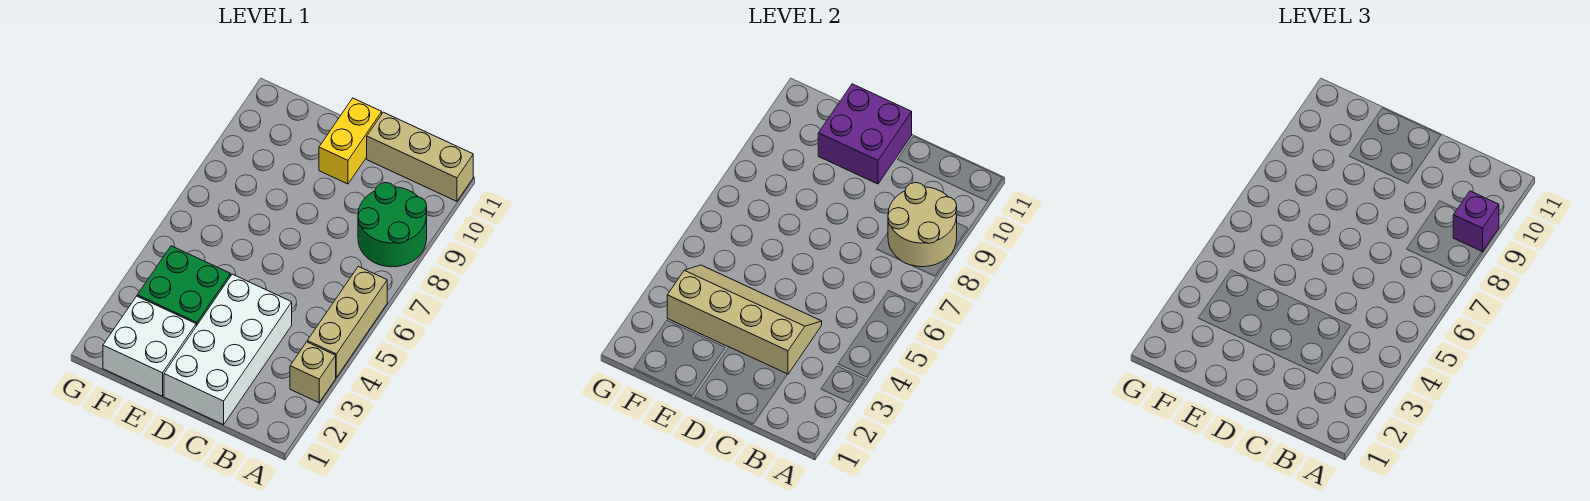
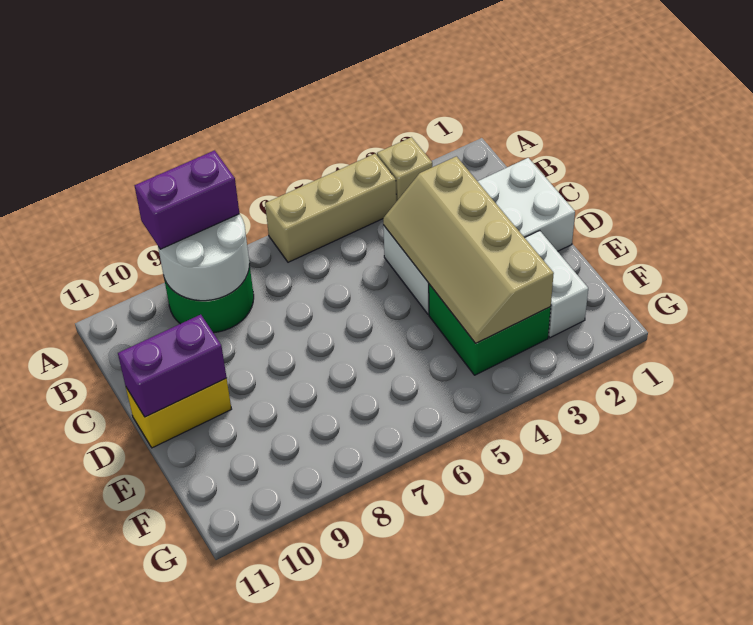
tan 2x2 round brick [888,183,957,267] -> white 2x2 round brick [158,214,249,301]
purple 1x1 brick [1453,191,1499,252] -> purple 1x2 brick [134,150,239,249]
tan 1x3 brick [367,112,473,201] -> none
purple 2x2 brick [818,84,912,184] -> purple 1x2 brick [118,315,227,417]
white 2x2 brick [103,296,196,396] -> white 1x2 brick [525,231,588,338]

